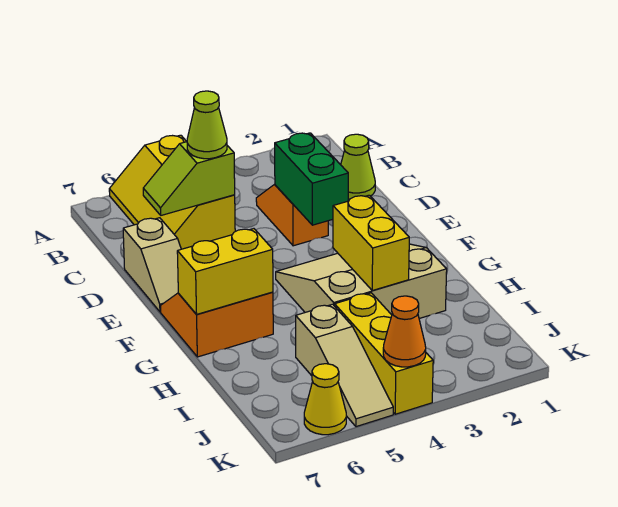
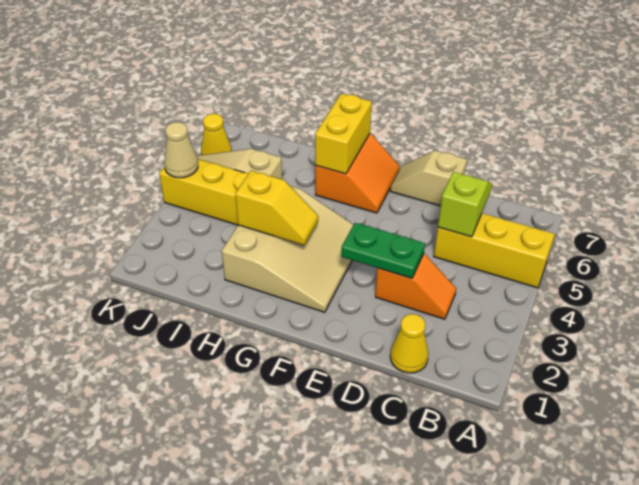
lime 1x1 cone [341,134,375,199] -> yellow 1x1 cone [390,314,428,373]
lime 1x1 cone [187,91,227,159] -> none
green 1x2 brick [275,133,348,225] -> green 1x2 plate [341,222,425,278]
yellow 1x2 brick [333,195,409,290] -> yellow 1x2 slope [235,171,318,245]
orange 1x1 cone [383,296,426,367] -> tan 1x1 cone [164,122,198,178]

